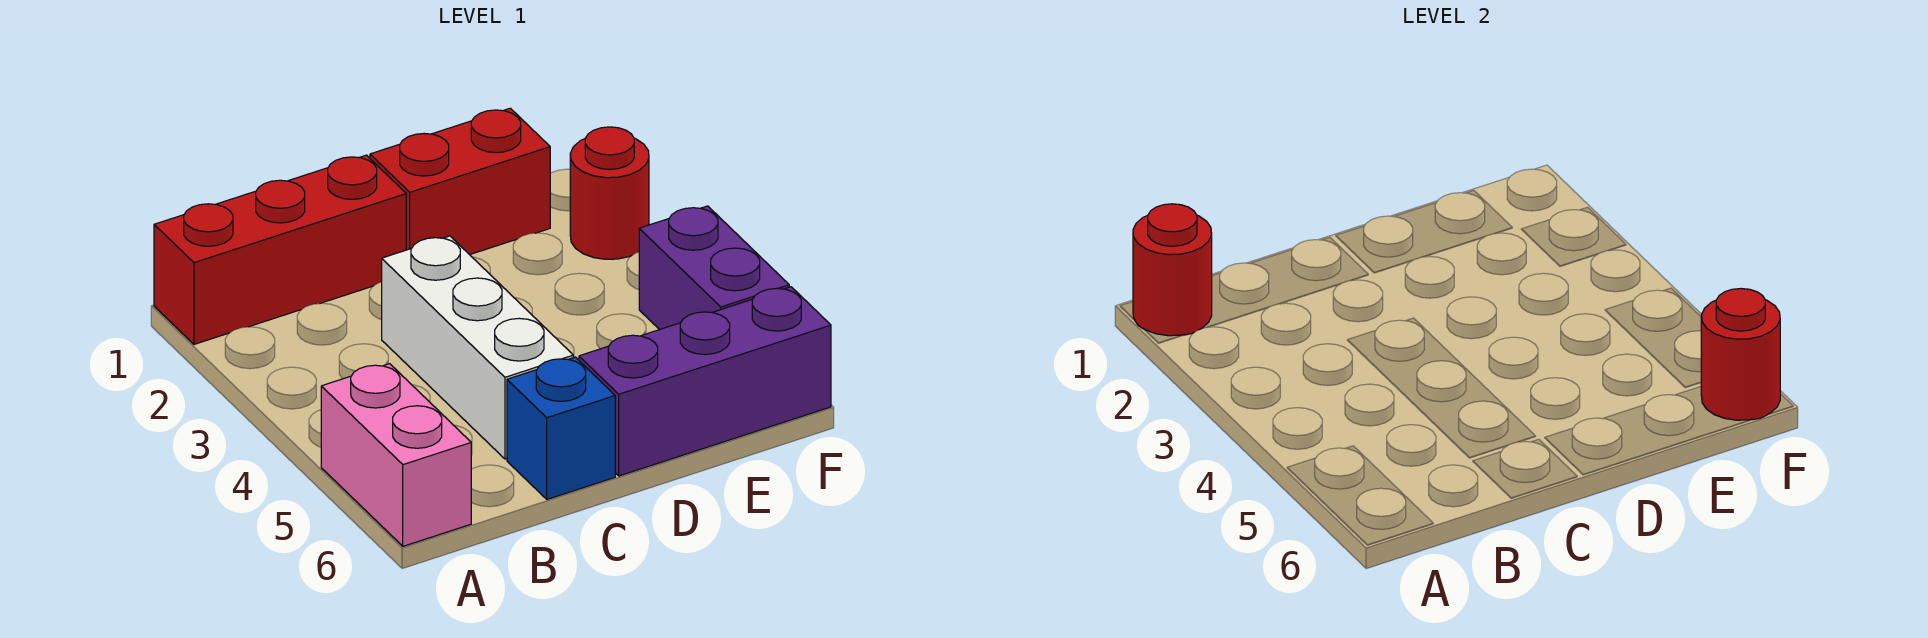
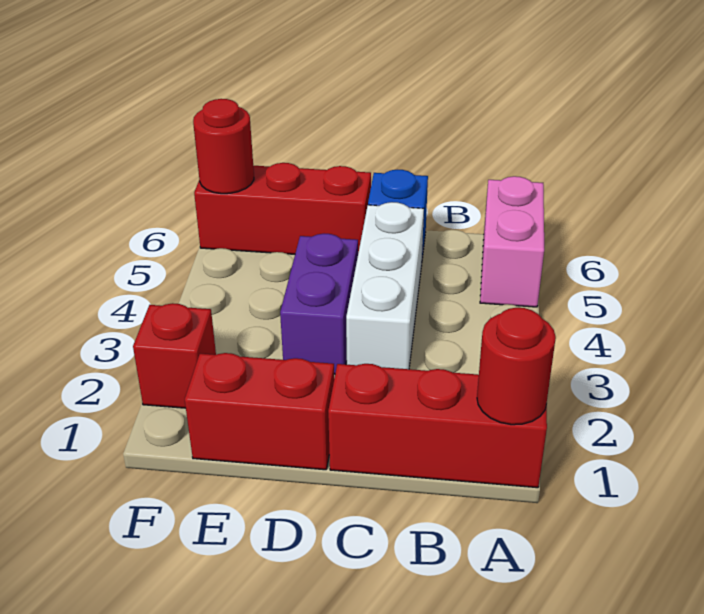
purple 1x3 brick [579,287,831,476] -> red 1x3 brick [194,163,371,254]
red 1x1 round brick [570,127,649,259] -> red 1x1 brick [133,303,216,408]
purple 1x2 brick [639,206,789,330] -> purple 1x2 brick moved to [280,234,358,374]

